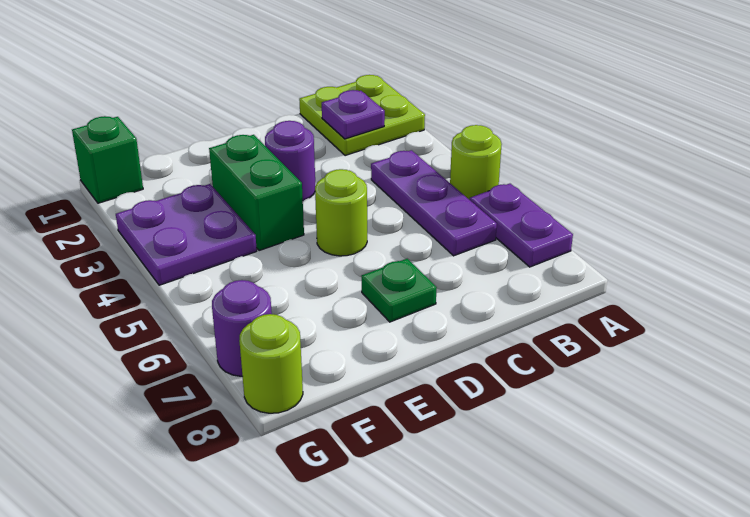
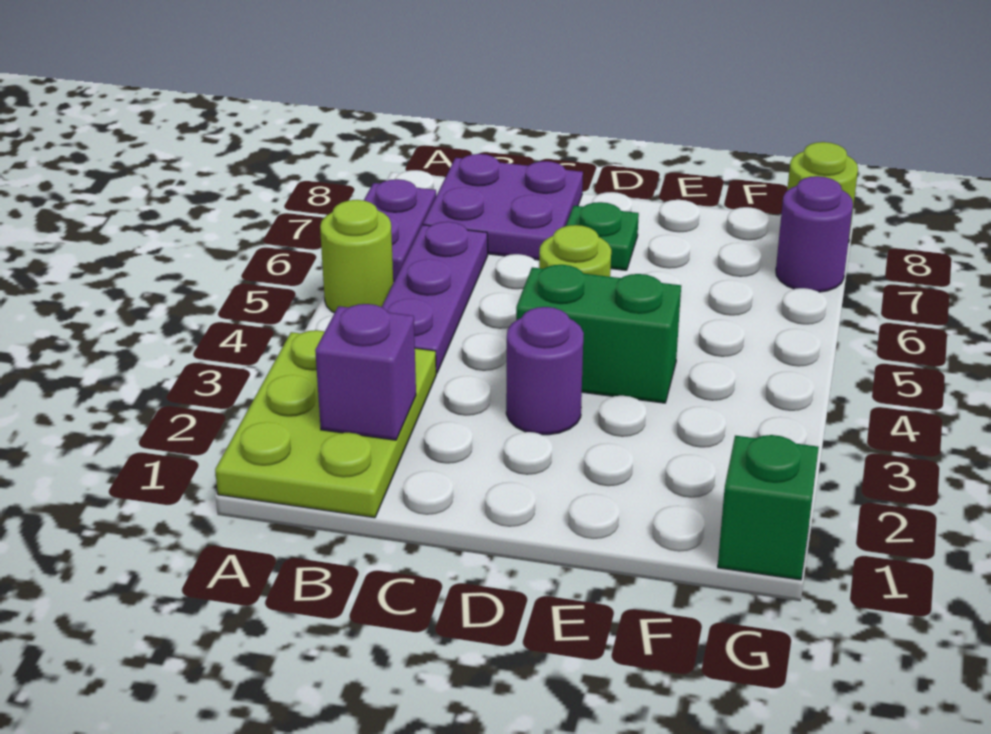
lime 2x2 plate [299,75,425,156] -> lime 2x3 plate [215,330,436,518]
purple 1x1 plate [322,90,385,139] -> purple 1x1 brick [315,304,416,440]
green 1x2 brick [209,135,304,251] -> green 1x2 brick turned to [516,265,681,403]
purple 2x2 plate [116,184,257,285] -> purple 2x2 plate moved to [423,154,583,260]

